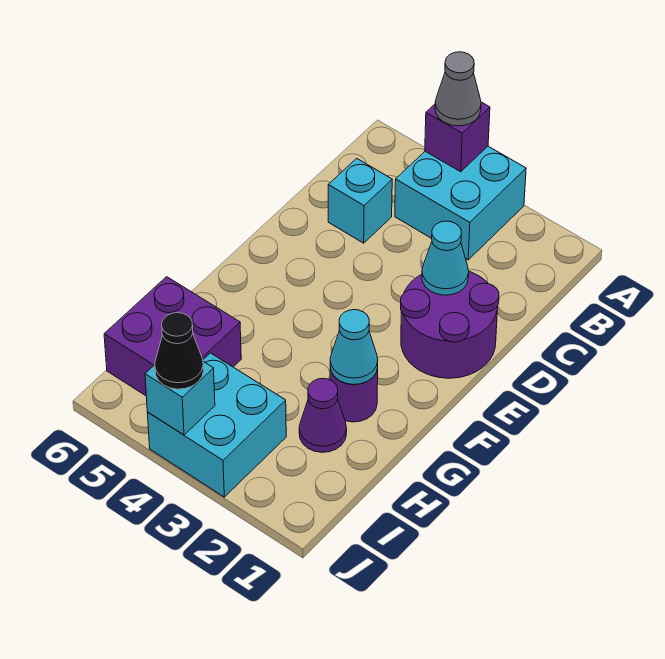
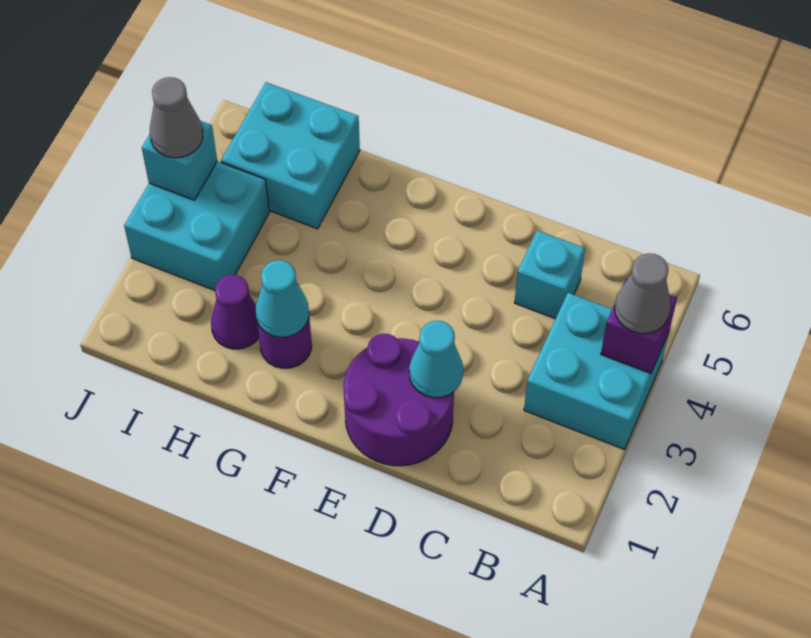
purple 2x2 brick [104,277,241,396] -> cyan 2x2 brick [221,82,360,229]
black 1x1 cone [155,313,204,389] -> grey 1x1 cone [150,77,203,158]

